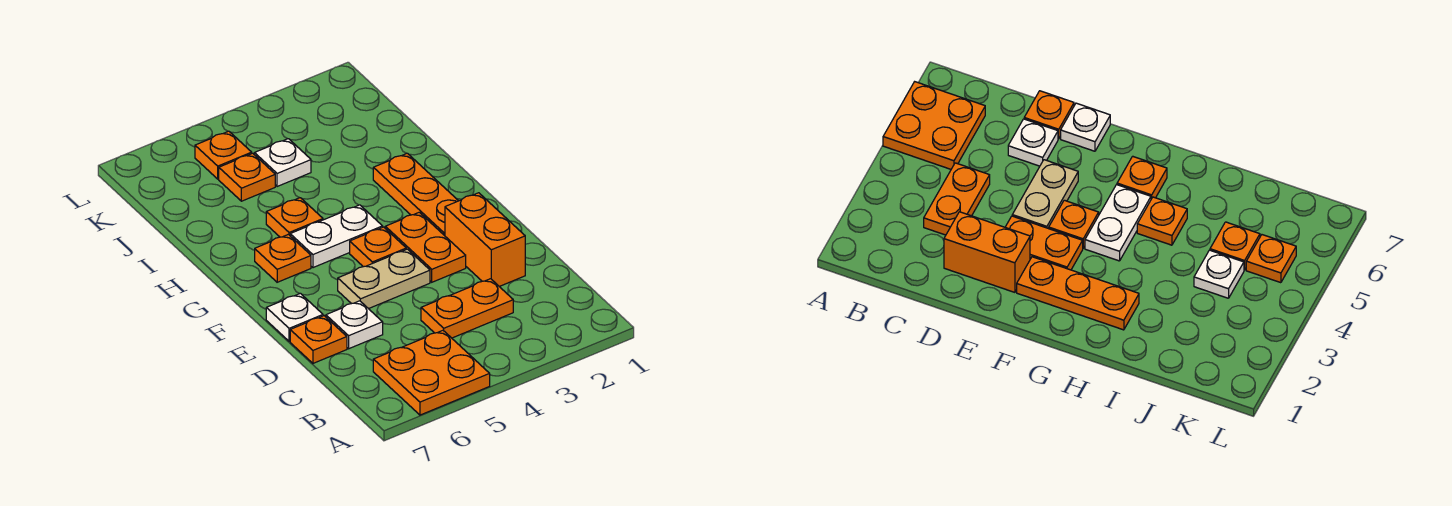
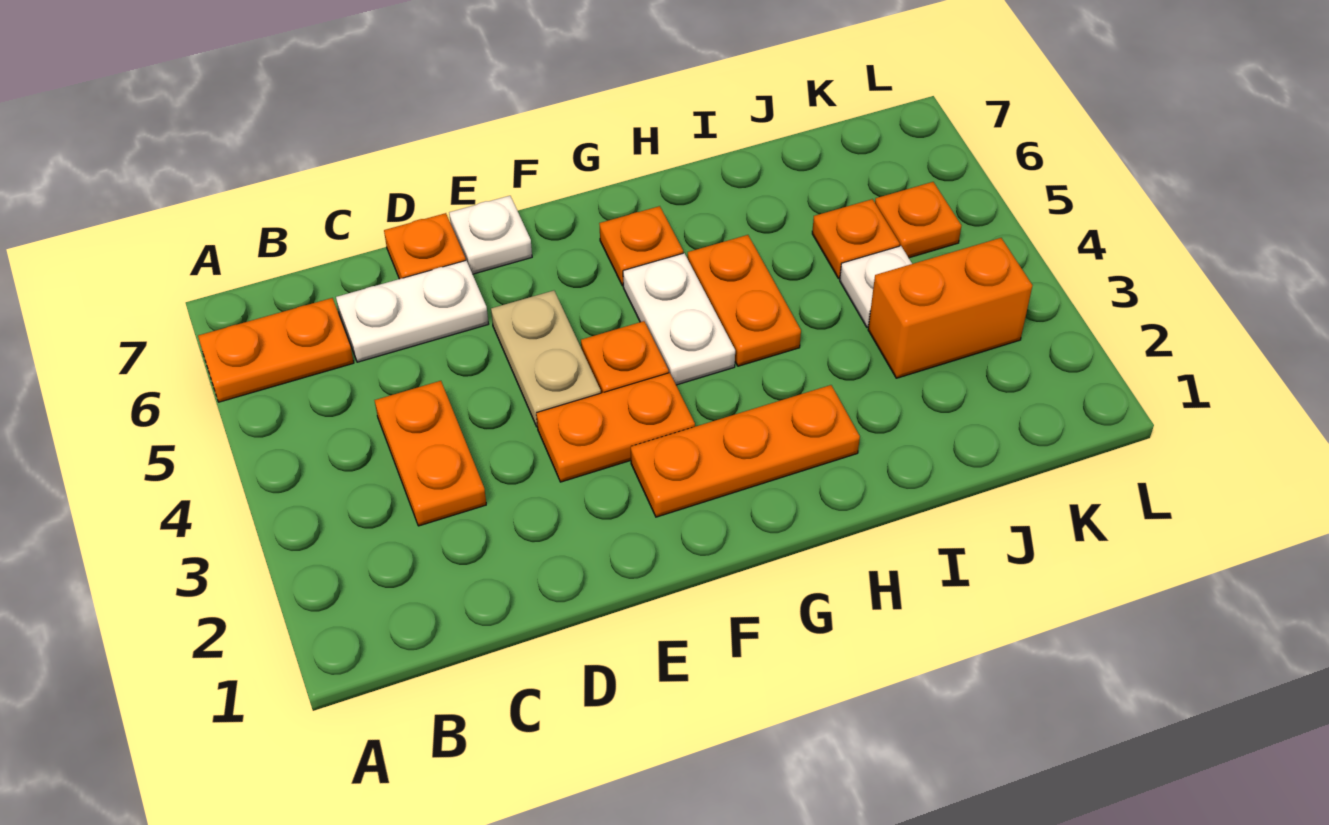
orange 2x2 plate [373,330,490,415] -> orange 1x2 plate [198,298,354,402]
orange 1x2 brick [445,193,525,286] -> orange 1x2 brick moved to [868,238,1032,378]
white 1x1 plate [326,301,383,349] -> white 1x2 plate [336,261,488,362]
orange 1x1 plate [266,198,323,237] -> orange 1x2 plate [687,235,801,366]

